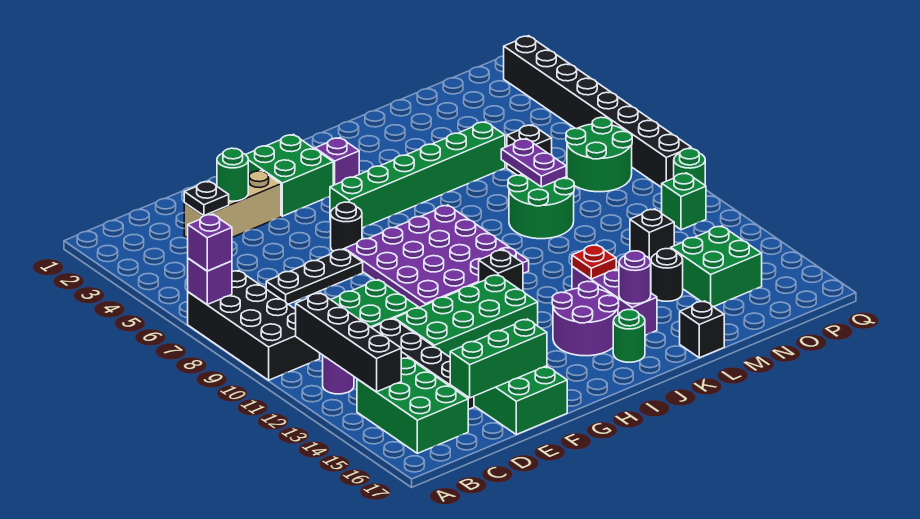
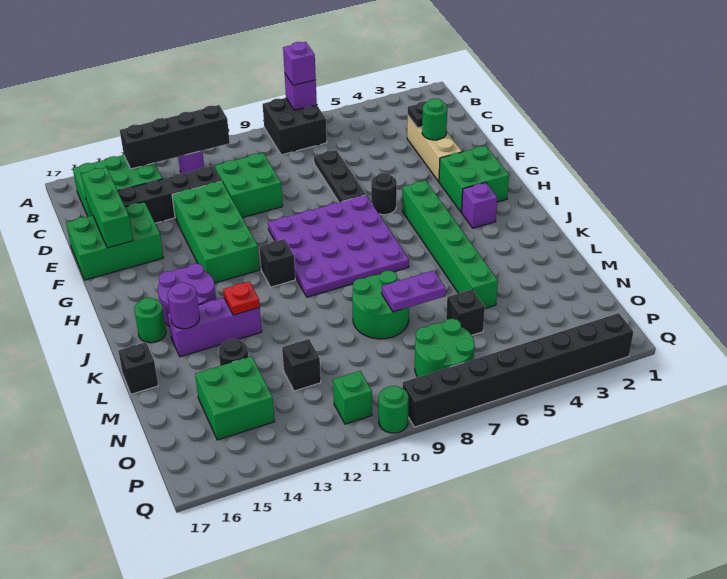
black 2x4 brick [188,270,320,380] -> black 2x2 brick [263,98,327,155]

